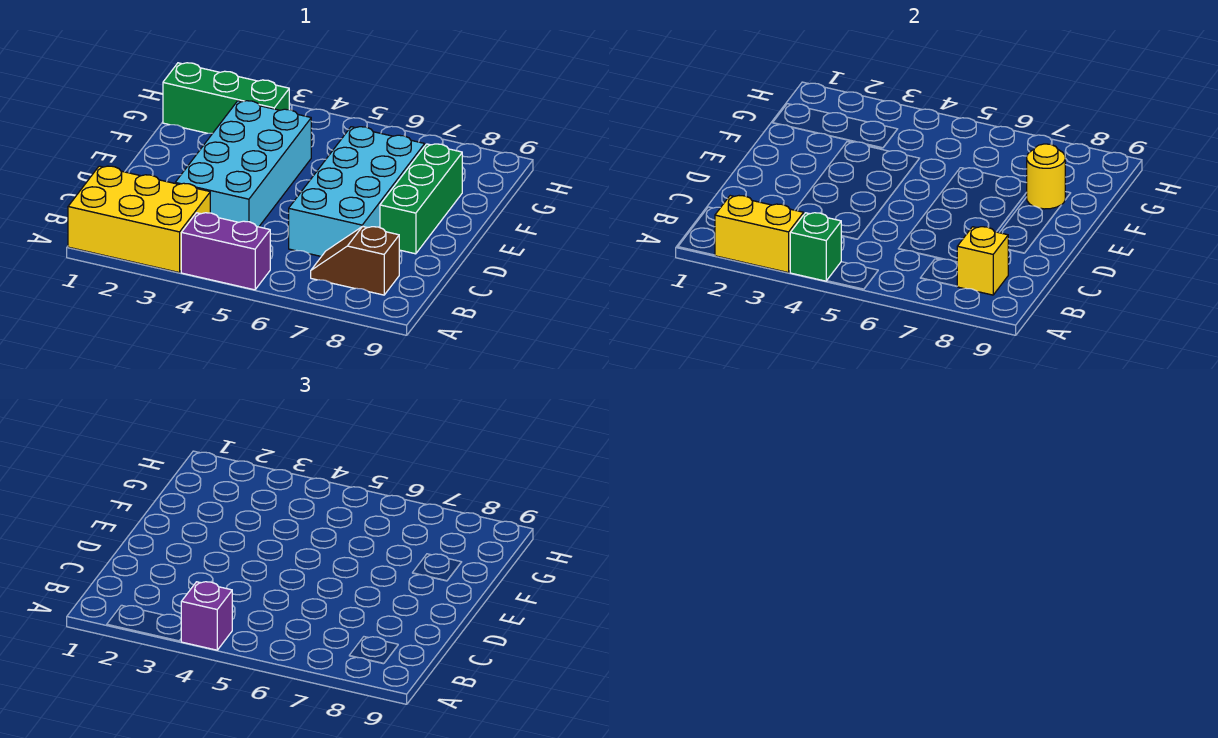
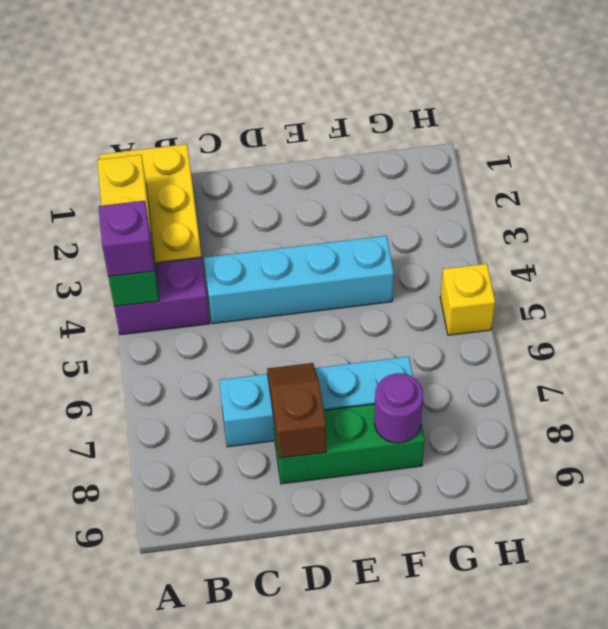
purple 1x2 brick [181,213,270,290] -> purple 1x2 brick turned to [114,258,209,335]
brown 1x2 slope [311,226,399,295] -> brown 1x2 slope moved to [267,363,326,458]
yellow 1x1 brick [957,227,1009,295] -> yellow 1x1 brick moved to [440,264,495,335]
cyan 2x4 brick [175,101,311,227] -> cyan 1x4 brick [204,236,394,324]
cyan 2x4 brick [289,127,425,256] -> cyan 1x4 brick [219,357,413,447]
yellow 1x1 round brick [1026,144,1065,209] -> purple 1x1 round brick [374,373,423,443]
green 1x3 brick [163,63,289,133] -> none

